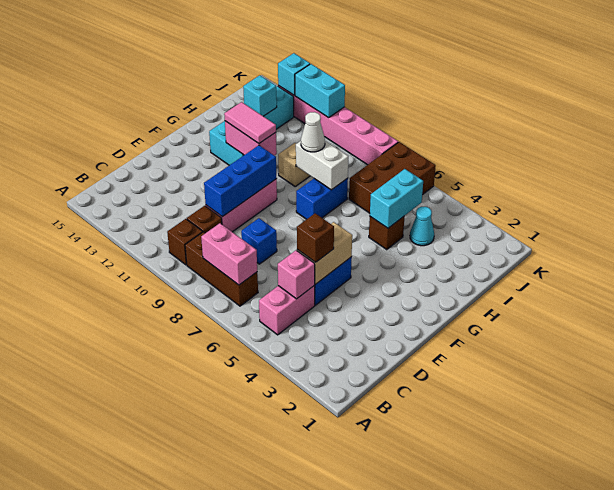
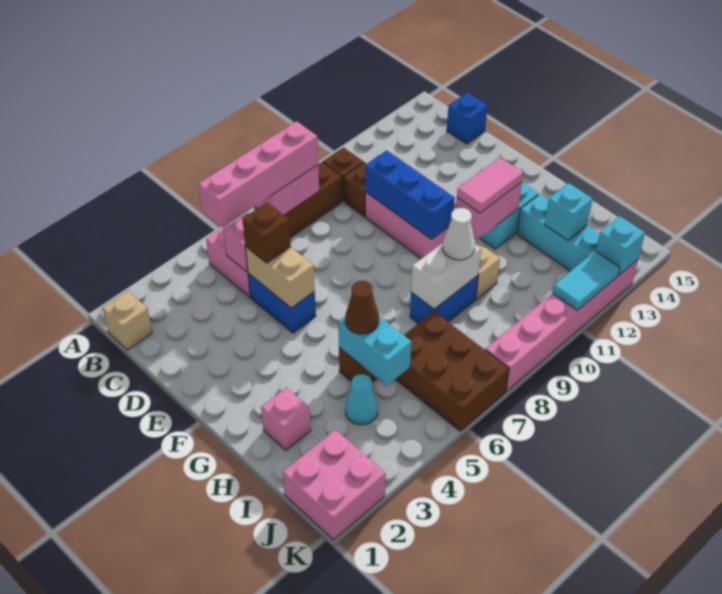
none -> tan 1x1 brick [102,291,152,350]
none -> pink 1x4 brick [198,121,318,228]
blue 1x1 brick [241,218,277,264] -> blue 1x1 brick moved to [447,93,488,144]
blue 1x2 brick [296,178,348,219] -> blue 1x2 brick turned to [410,276,478,324]
none -> pink 1x1 brick [261,388,311,450]
none -> brown 1x1 cone [345,281,379,334]
none -> pink 2x2 brick [283,430,386,540]
cyan 1x2 brick [295,64,345,118] -> cyan 1x2 tile [553,251,620,310]

